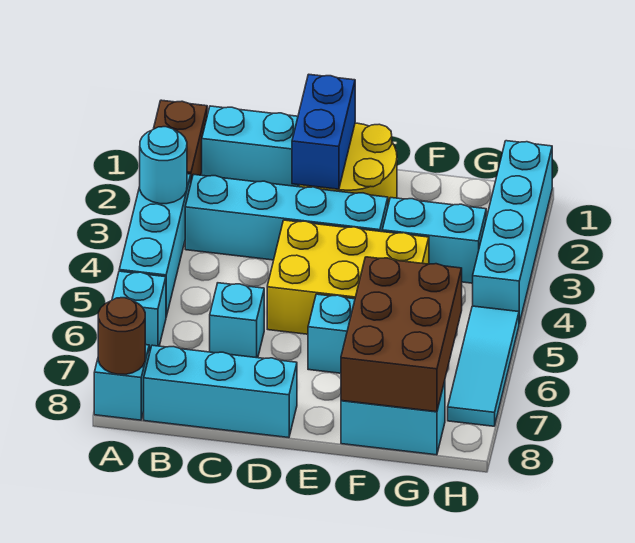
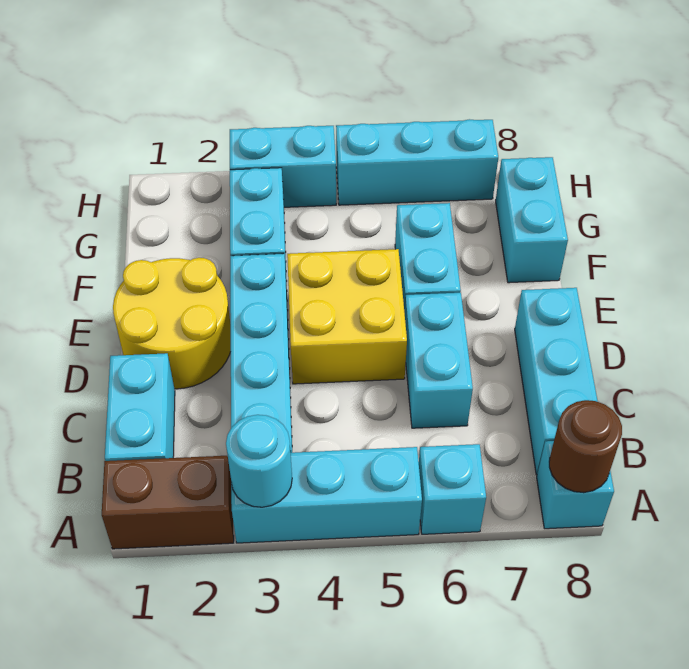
cyan 1x1 brick [210,283,264,358] -> cyan 1x2 brick [405,293,473,428]
blue 1x2 brick [292,74,355,189] -> none
yellow 2x3 brick [267,220,429,334] -> yellow 2x2 brick [287,249,407,384]
brown 2x3 brick [341,257,462,412] -> none
cyan 1x4 brick [473,141,552,324] -> cyan 1x2 brick [230,126,336,207]
cyan 1x3 tile [448,306,519,426] -> cyan 1x3 brick [336,119,498,205]

